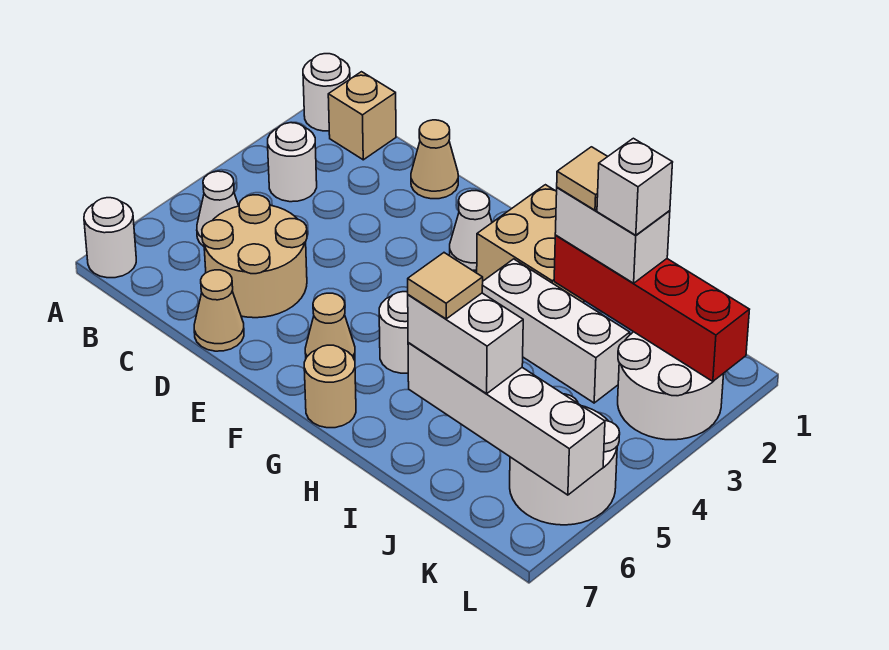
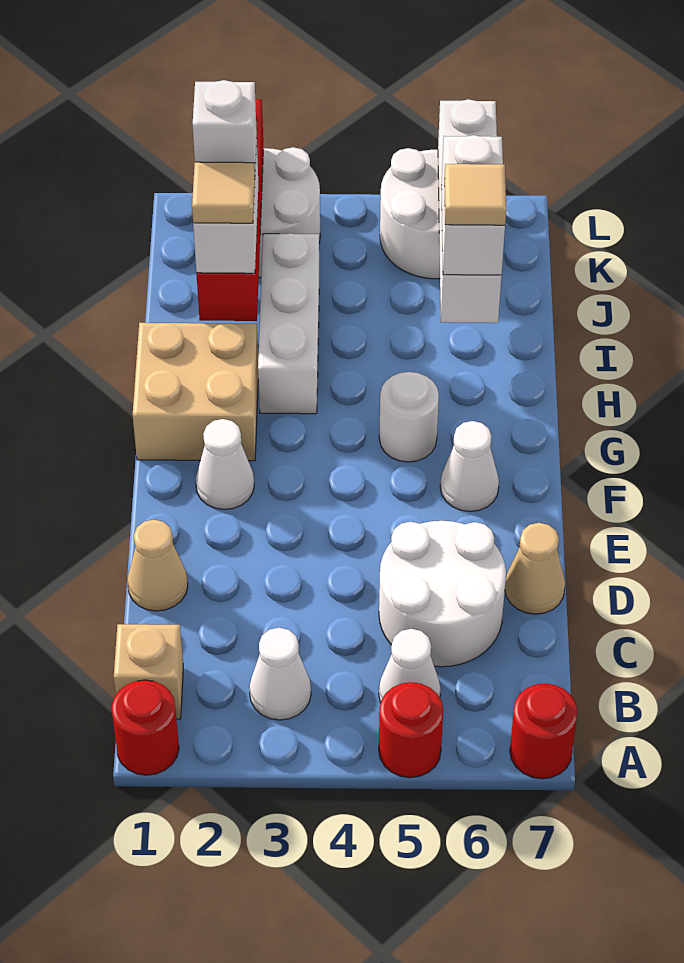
white 1x1 round brick [303,54,350,131] -> red 1x1 round brick [111,680,179,775]
none -> red 1x1 round brick [379,682,443,778]
white 1x1 round brick [84,198,136,278] -> red 1x1 round brick [510,683,578,779]
white 1x1 round brick [268,123,317,202] -> white 1x1 cone [249,628,311,720]
tan 2x2 round brick [202,195,307,318] -> white 2x2 round brick [379,521,506,667]
tan 1x1 cone [305,293,355,360] -> white 1x1 cone [440,421,499,511]
tan 1x1 round brick [304,345,356,428] -> none

